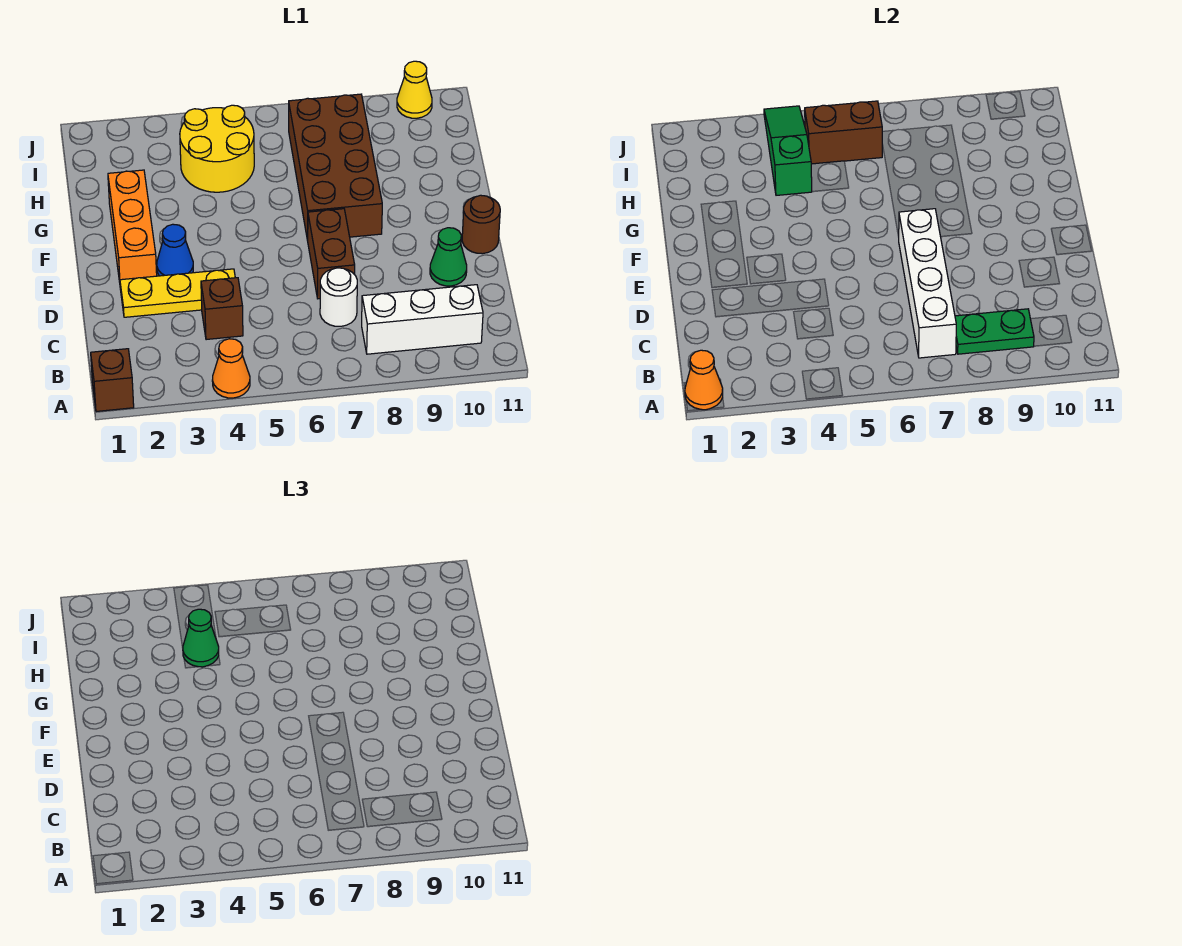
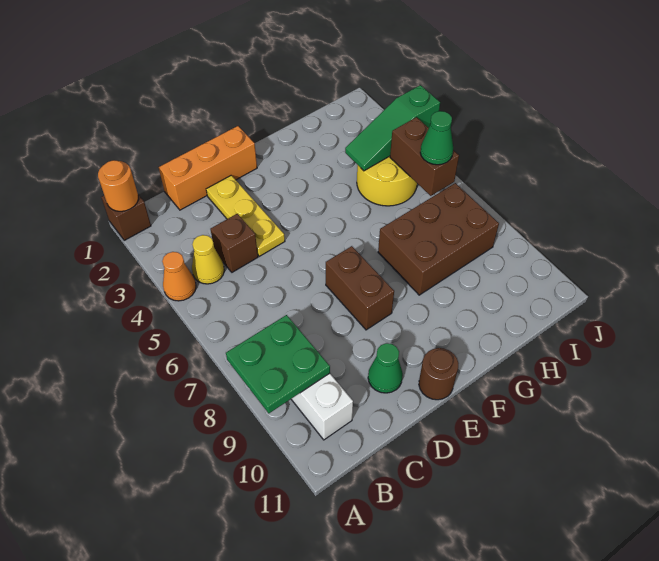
orange 1x1 cone [685,350,723,410] -> orange 1x1 round brick [98,160,138,211]
white 1x4 brick [899,209,956,358] -> none
green 1x2 plate [955,309,1034,354] -> green 2x2 plate [226,315,330,413]
white 1x1 round brick [320,268,357,326] -> none
brown 1x2 brick [308,209,355,299] -> brown 1x2 brick turned to [326,246,394,330]
orange 1x3 brick [108,170,157,282] -> orange 1x3 brick moved to [159,126,257,210]
blue 1x1 cone [157,224,193,276] -> none
brown 2x4 brick [289,94,382,241] -> brown 2x3 brick [378,183,499,295]
green 1x3 slope [764,106,812,195] -> green 1x3 slope turned to [345,85,440,171]
green 1x1 cone [183,609,219,667] -> green 1x1 cone moved to [420,111,453,165]
yellow 1x1 cone [397,61,432,118] -> yellow 1x1 cone moved to [192,235,224,284]

